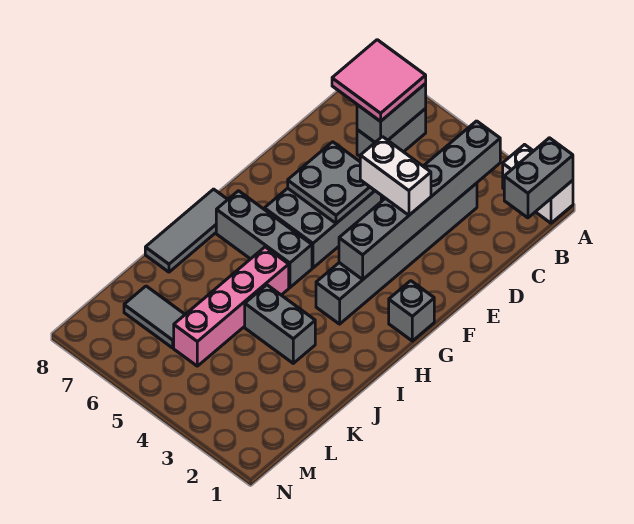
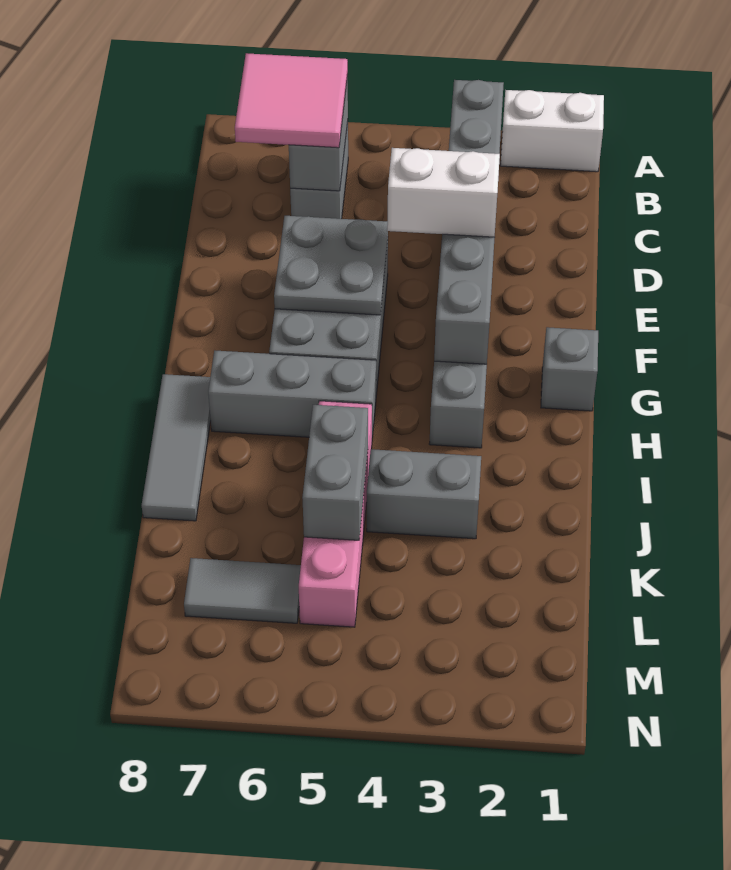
grey 1x2 brick [504,138,573,218] -> grey 1x2 brick moved to [302,405,368,540]

